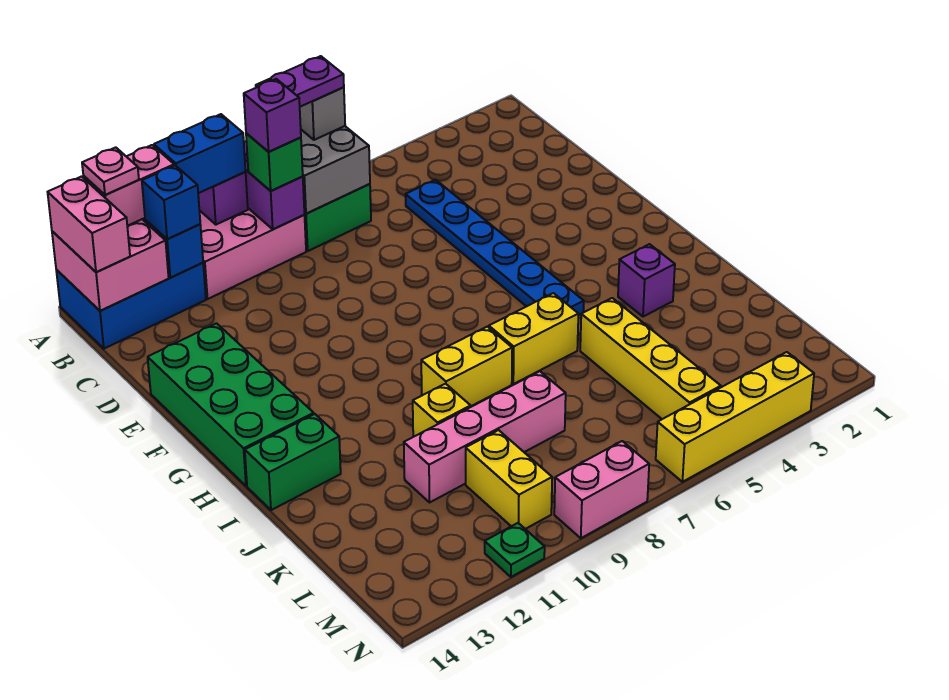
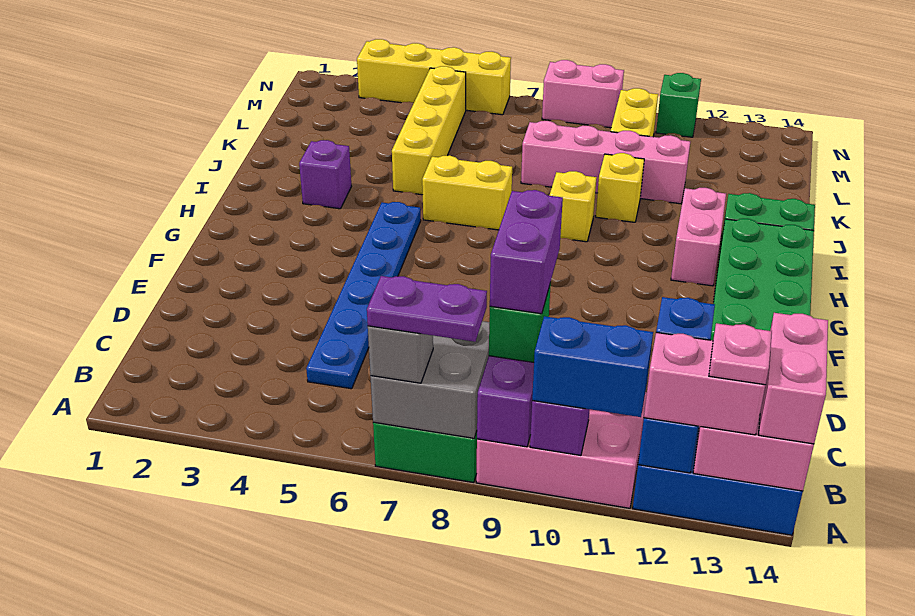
purple 1x1 brick [244,79,301,152] -> purple 1x2 brick [490,190,563,314]
none -> pink 1x2 brick [671,188,726,286]
yellow 1x2 brick [421,327,512,406] -> yellow 1x1 brick [549,171,597,242]
green 1x1 plate [485,523,545,577] -> green 1x1 brick [656,73,701,137]

